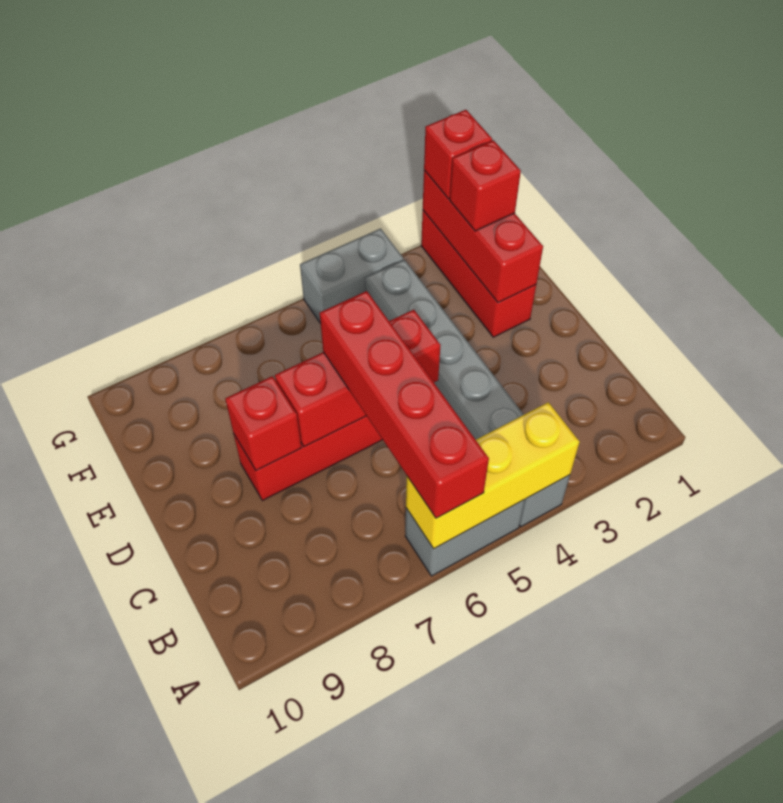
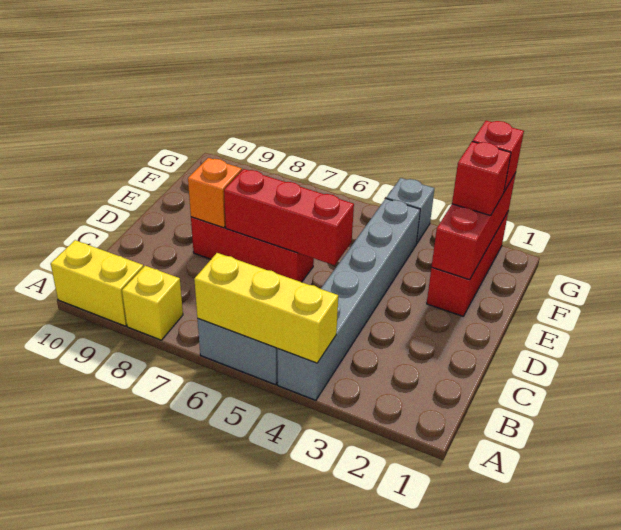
red 1x4 brick [320,291,489,518] -> none
none -> yellow 1x1 brick [122,266,183,340]
none -> yellow 1x2 brick [51,240,144,326]
red 1x1 brick [225,376,301,471] -> orange 1x1 brick [188,158,242,228]
grey 1x2 brick [300,229,403,324] -> grey 1x1 brick [386,178,434,244]

